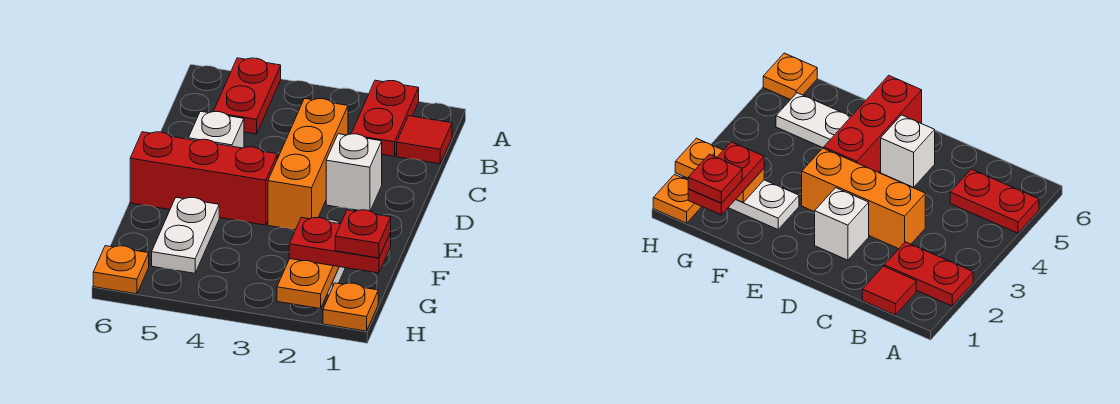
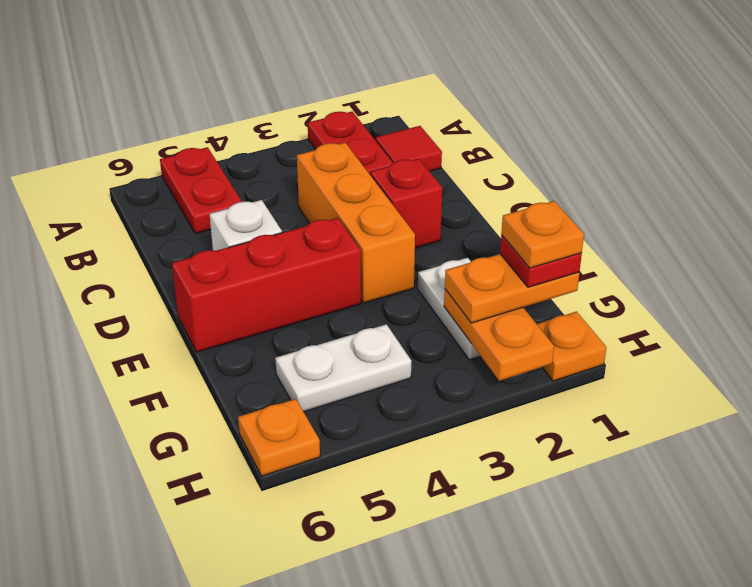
white 1x1 brick [326,134,382,211] -> red 1x1 brick [370,159,442,248]
white 1x2 plate [152,197,219,273] -> white 1x2 plate turned to [275,324,411,412]
red 1x2 plate [289,217,391,273] -> orange 1x2 plate [445,254,579,323]
none -> orange 1x1 plate [501,201,584,268]

